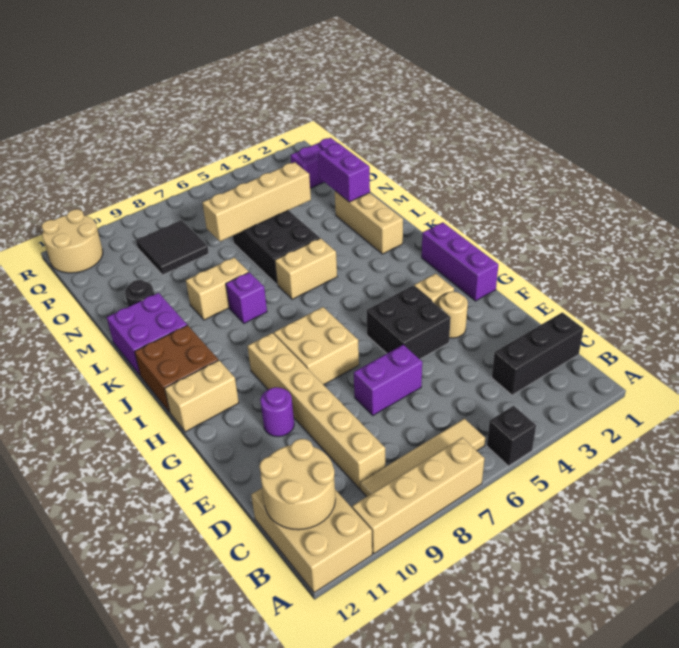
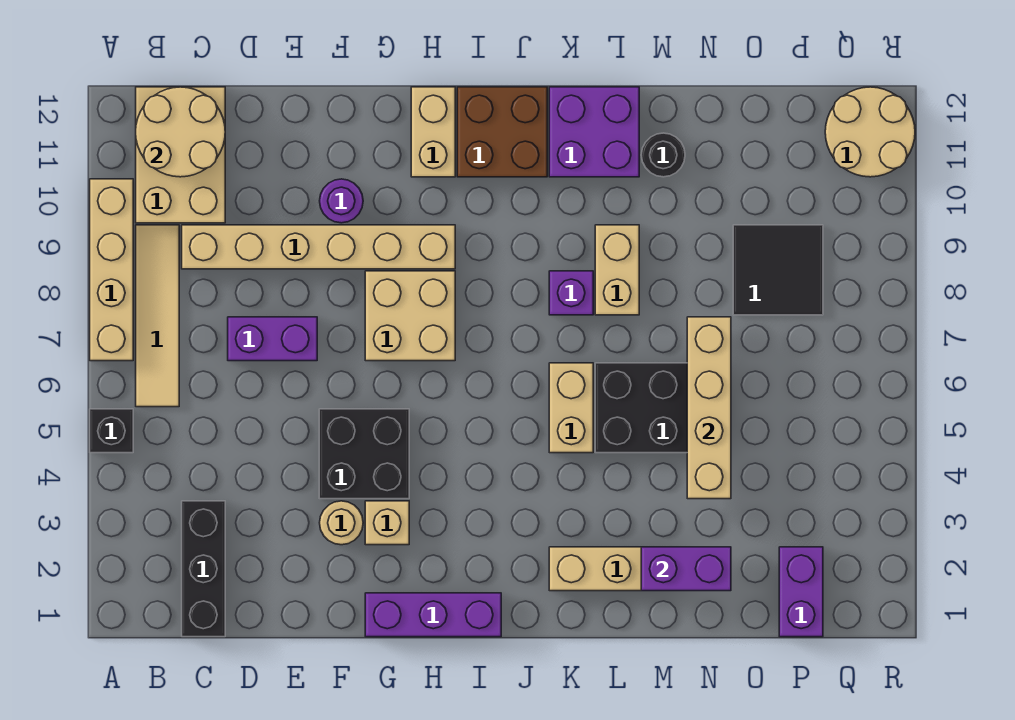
tan 2x3 brick [251,488,372,593] -> tan 2x3 brick turned to [136,87,225,223]
purple 1x2 brick [354,345,422,415] -> purple 1x2 brick turned to [228,317,317,361]

